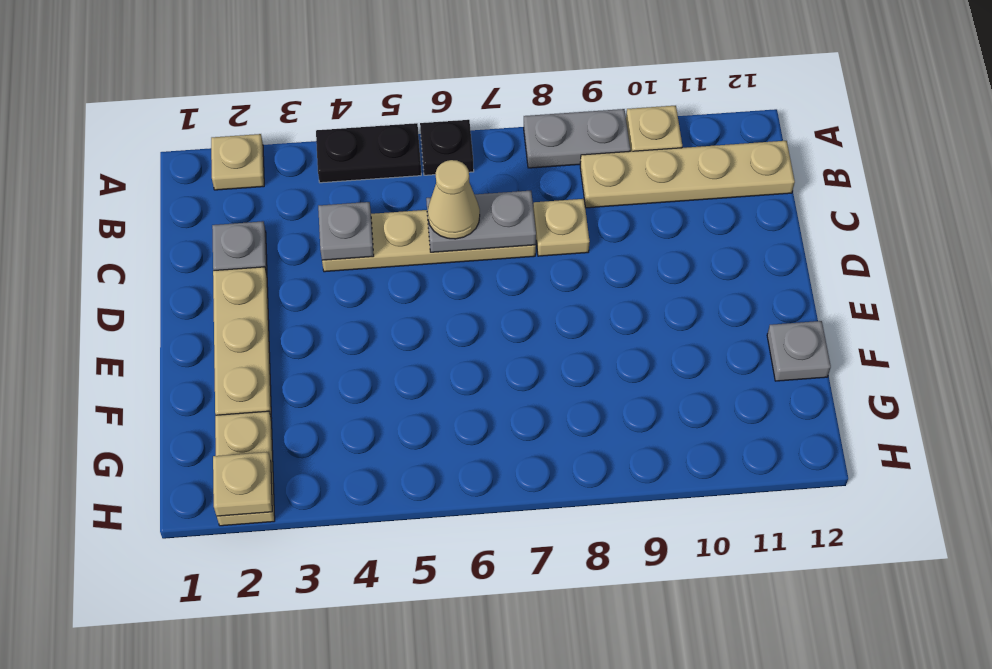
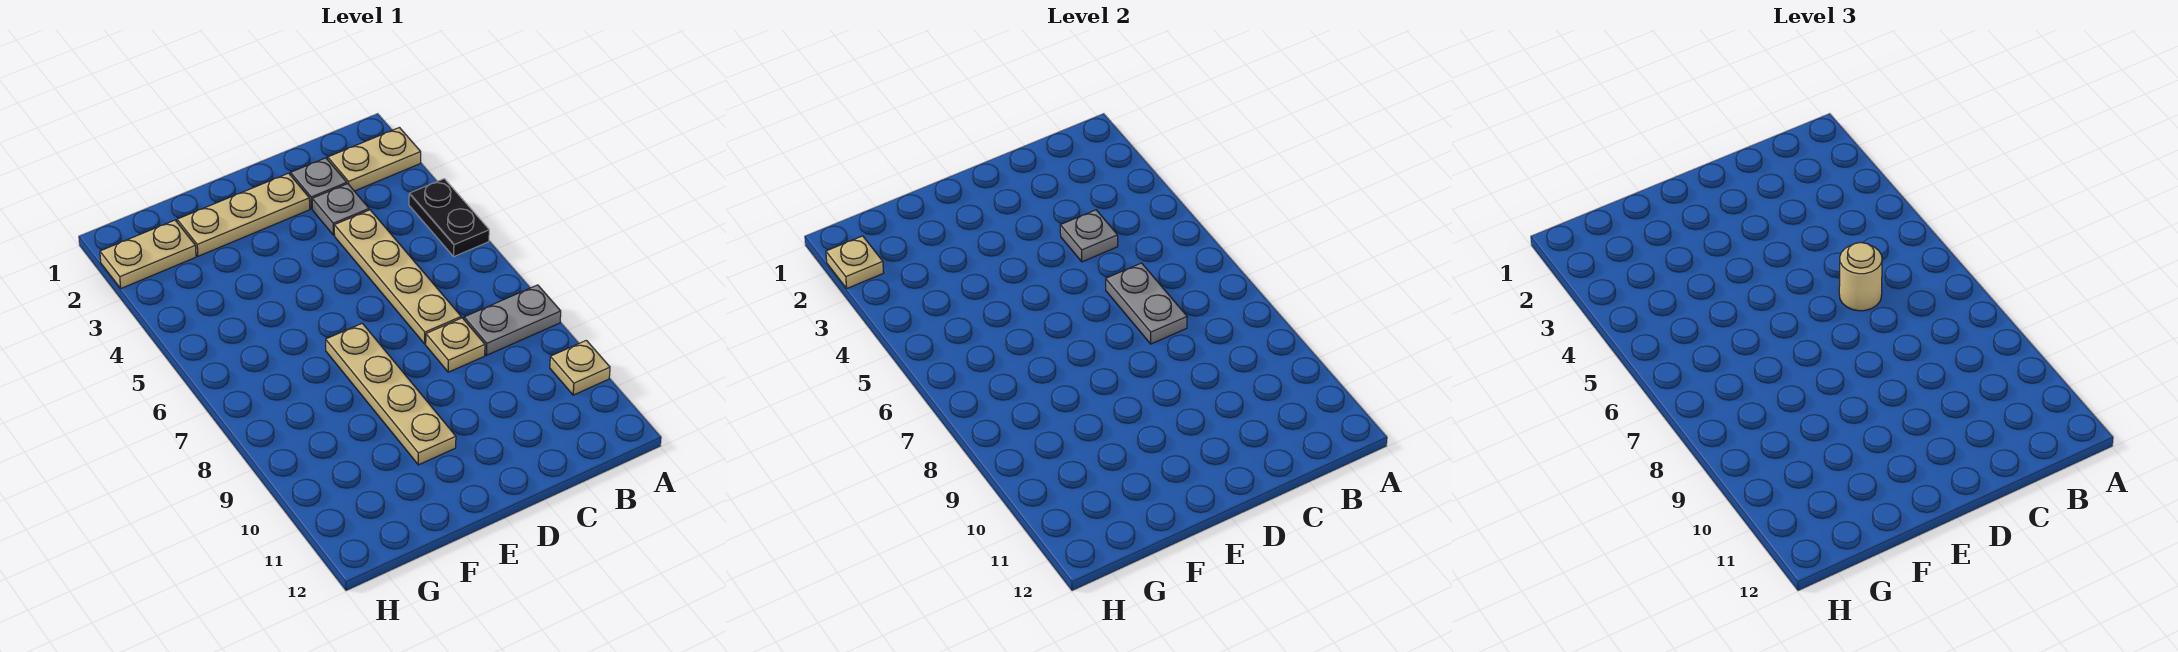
tan 1x1 plate [211,134,264,190] -> tan 1x2 plate [328,128,421,191]
black 1x1 plate [420,120,474,175] -> none
grey 1x2 plate [524,109,630,168] -> grey 1x2 plate turned to [464,285,561,355]
tan 1x4 plate [580,141,795,208] -> tan 1x4 plate moved to [326,323,456,465]
tan 1x1 cone [427,160,480,239] -> tan 1x1 round brick [1839,242,1882,311]
grey 1x1 plate [767,321,831,381] -> grey 1x1 plate moved to [312,184,369,235]

